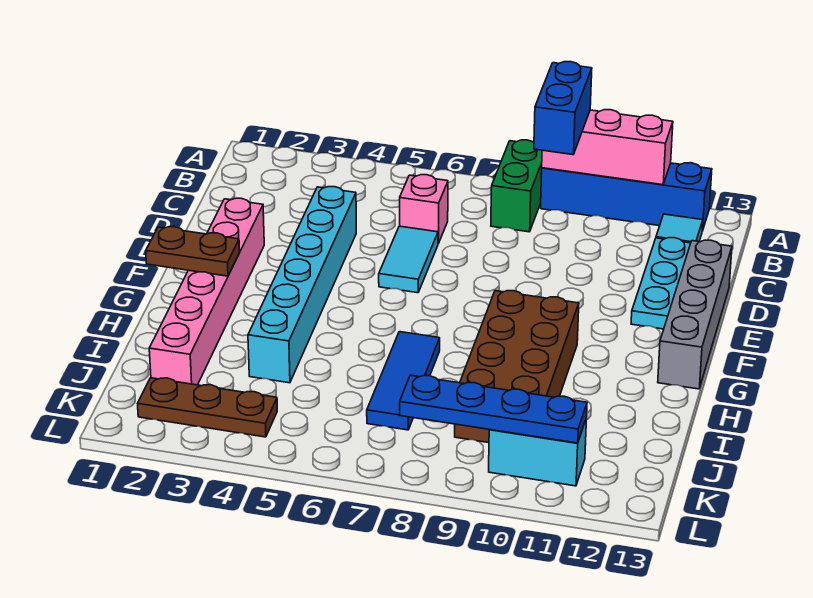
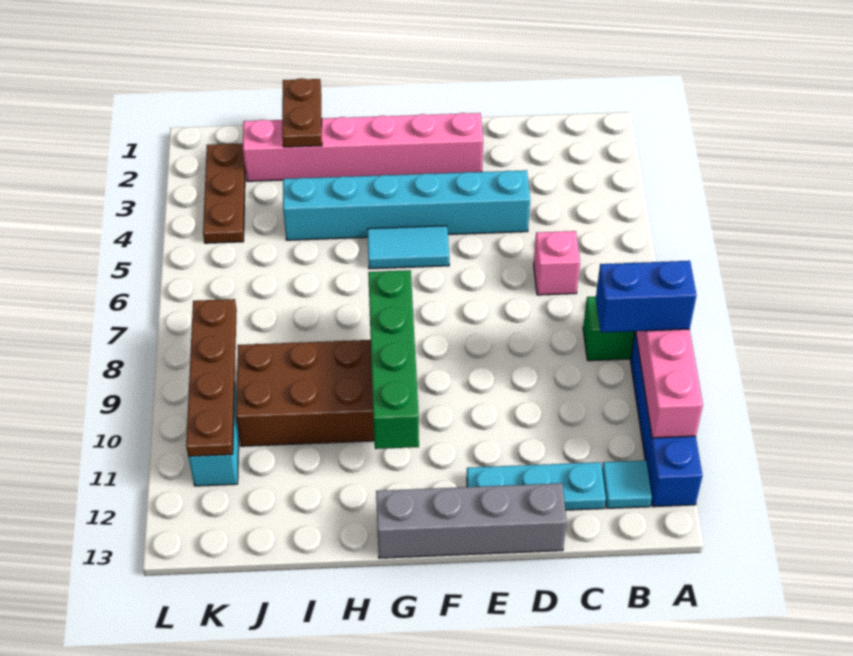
cyan 1x2 tile [379,226,438,293] -> cyan 1x2 tile moved to [367,226,449,269]
brown 1x2 plate [146,227,240,276] -> brown 1x2 plate moved to [282,78,322,147]
none -> green 1x4 brick [368,270,419,449]
blue 1x3 tile [367,332,440,430] -> none
blue 1x4 plate [400,375,587,443] -> brown 1x4 plate [186,299,237,456]

